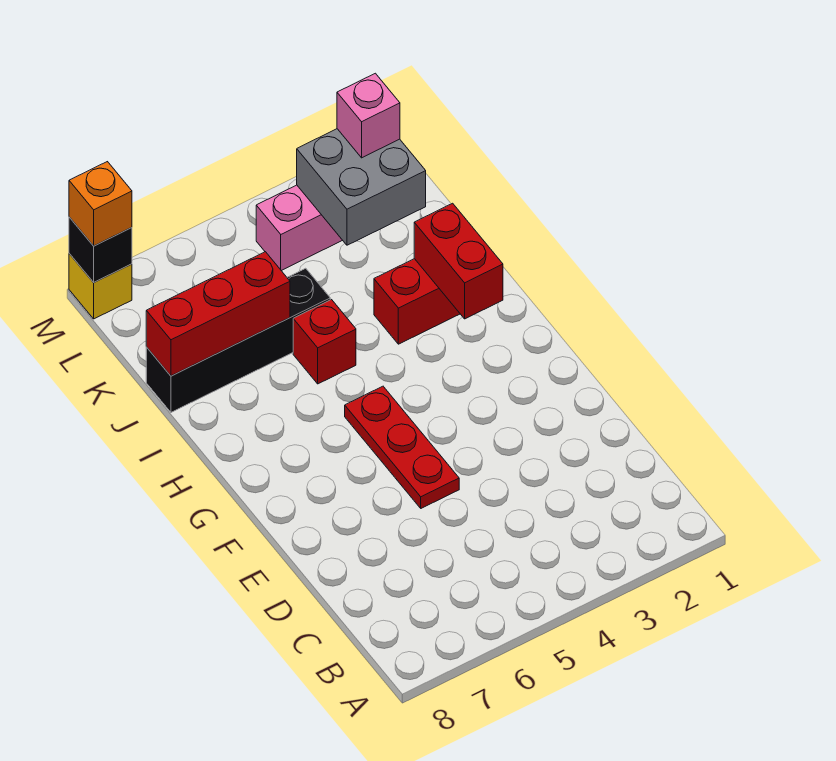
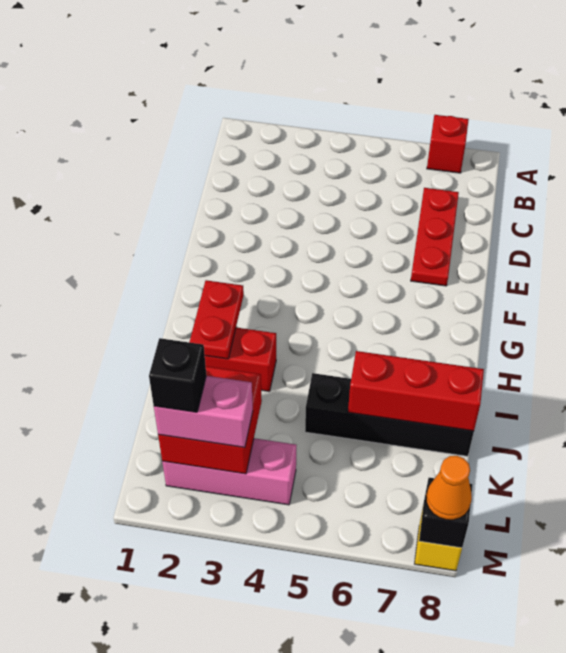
red 1x3 plate [345,386,459,508] -> red 1x3 plate moved to [411,188,459,286]
red 1x2 brick [414,203,503,319] -> red 1x2 plate [189,280,244,359]
red 1x1 brick [293,300,356,384] -> red 1x1 brick moved to [427,115,469,173]
grey 2x2 brick [297,129,426,245] -> red 2x2 brick [158,366,262,474]
pink 1x1 brick [337,73,400,158] -> pink 1x2 brick [154,376,253,448]
none -> black 1x1 brick [149,338,206,412]
orange 1x1 brick [69,162,132,246] -> orange 1x1 cone [426,456,472,520]

